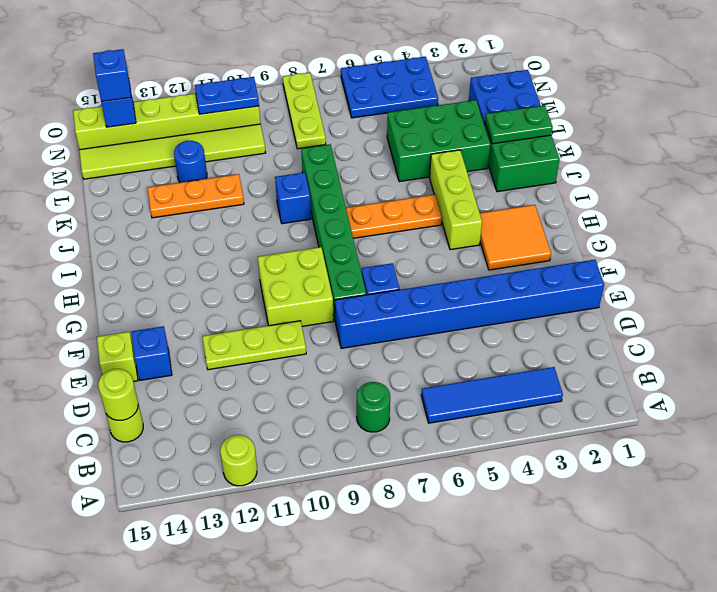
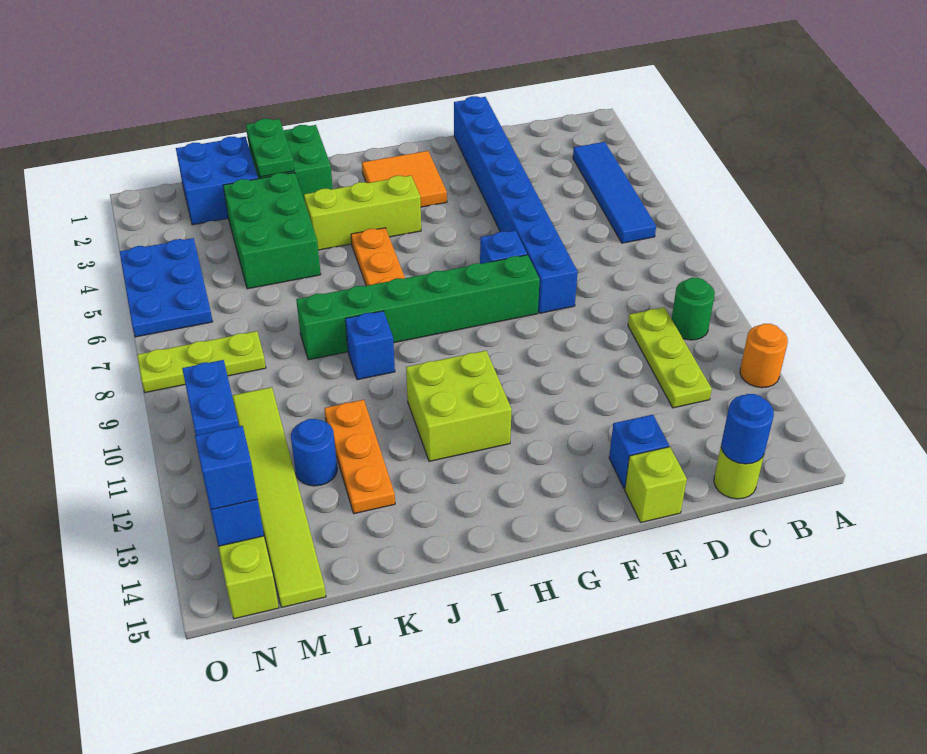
lime 1x1 round brick [220,435,257,486] -> orange 1x1 round brick [740,324,788,388]
green 1x1 round brick [357,382,390,432] -> green 1x1 round brick moved to [672,278,715,340]
lime 1x1 round brick [98,369,138,420] -> blue 1x1 round brick [721,394,774,464]
lime 1x3 plate [202,321,306,370] -> lime 1x3 plate moved to [628,307,712,408]
lime 2x2 brick [258,247,334,326] -> lime 2x2 brick moved to [406,351,512,461]

